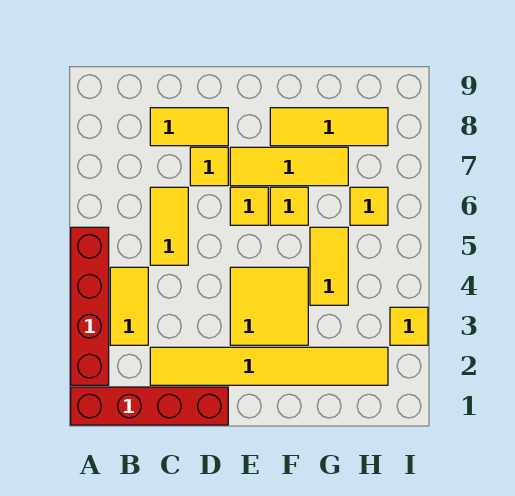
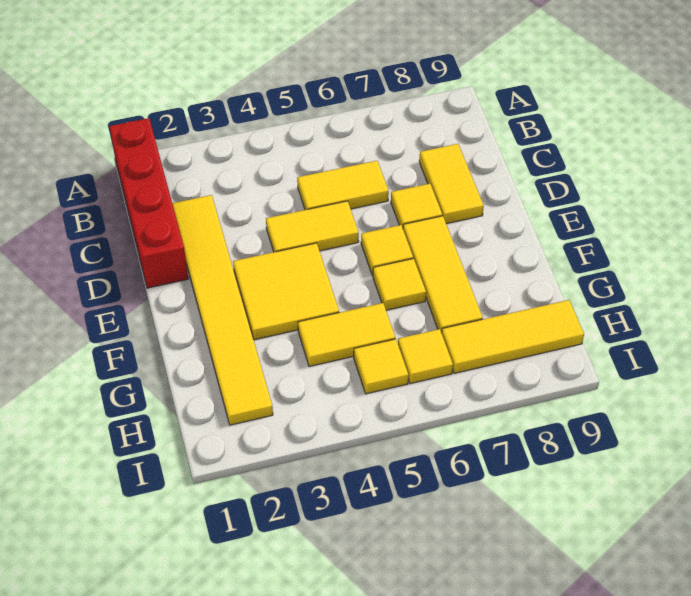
red 1x4 brick [71,227,109,385] -> none
yellow 1x2 tile [110,267,148,345] -> yellow 1x2 tile moved to [266,201,359,252]
yellow 1x3 tile [270,108,388,146] -> yellow 1x3 tile turned to [442,300,584,373]
yellow 1x1 tile [390,307,428,345] -> yellow 1x1 tile moved to [354,339,408,394]

